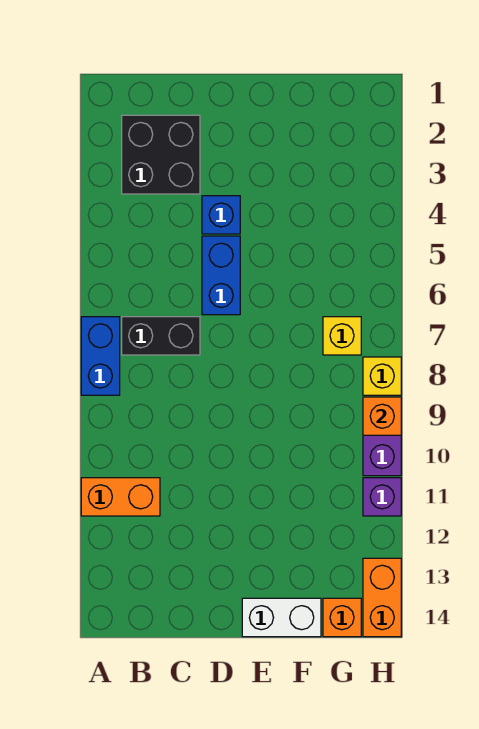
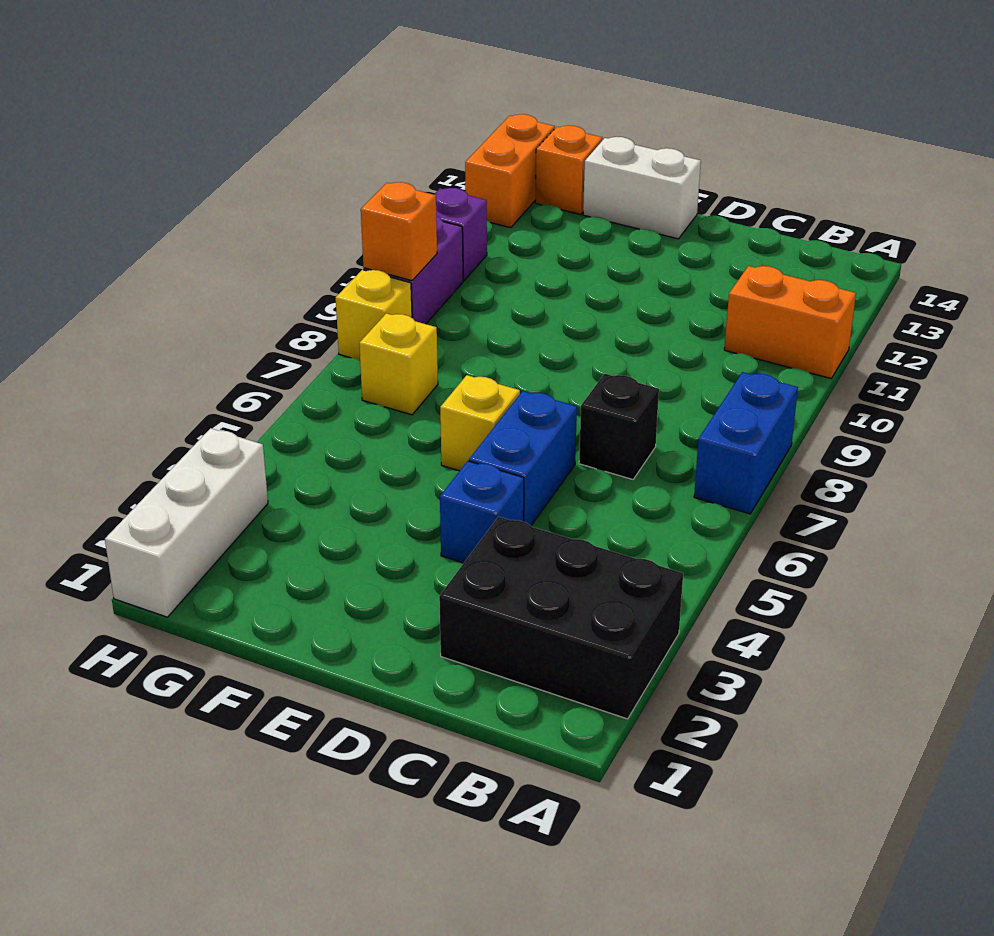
black 2x2 brick [122,115,200,194] -> black 2x3 brick [439,517,683,719]
black 1x2 brick [122,317,200,355] -> black 1x1 brick [579,374,659,479]
none -> yellow 1x1 brick [440,375,520,471]
none -> white 1x3 brick [105,428,268,617]

